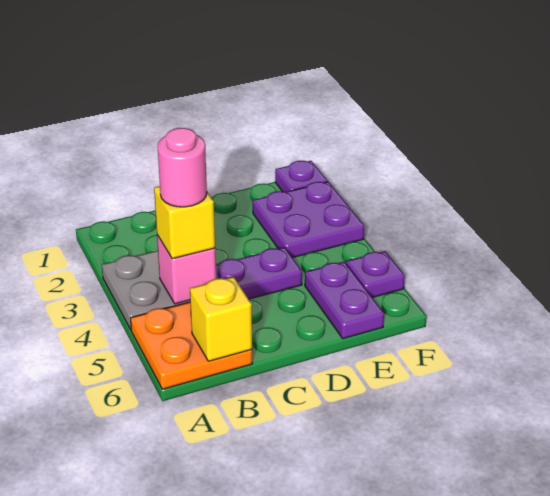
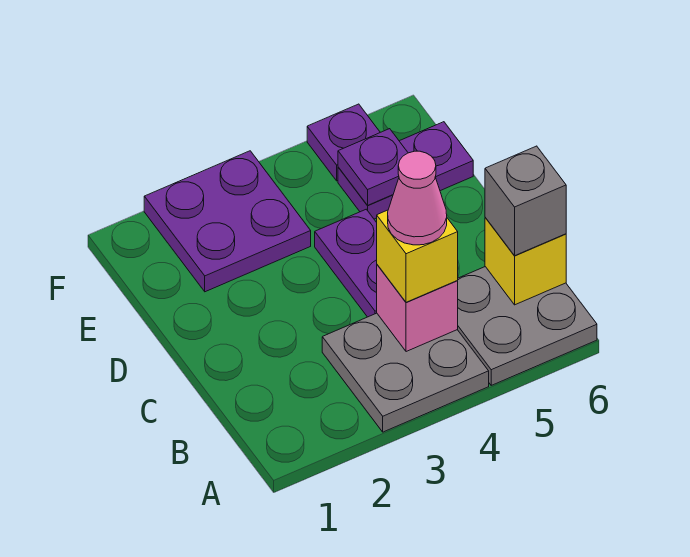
orange 2x2 plate [131,302,252,389] -> grey 2x2 plate [457,267,597,385]
pink 1x1 round brick [158,128,207,207] -> pink 1x1 cone [388,151,447,245]
none -> grey 1x1 brick [485,146,566,255]
purple 1x1 plate [275,161,328,192] -> purple 1x1 plate moved to [338,129,408,205]

